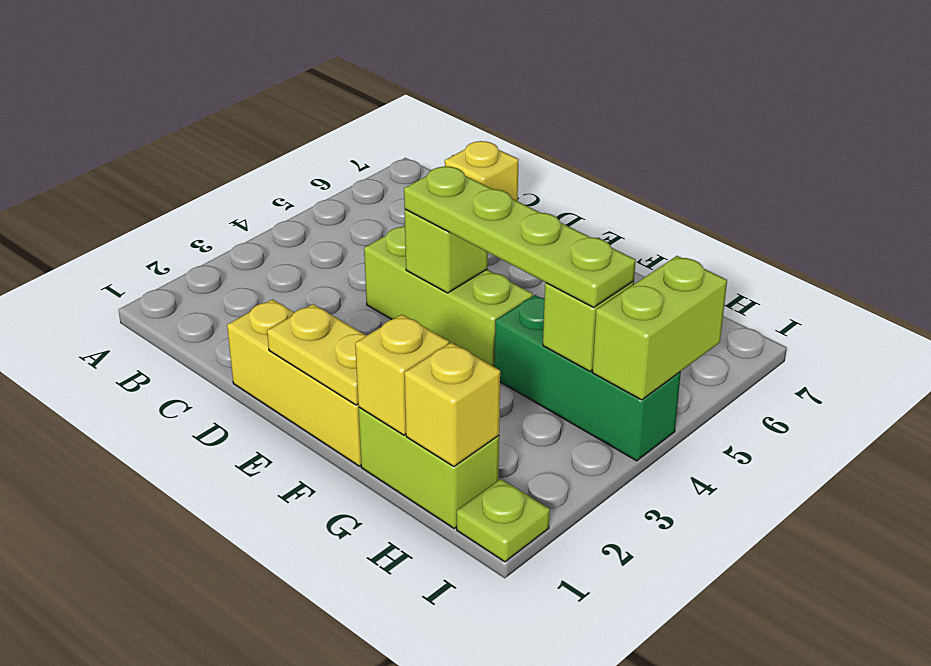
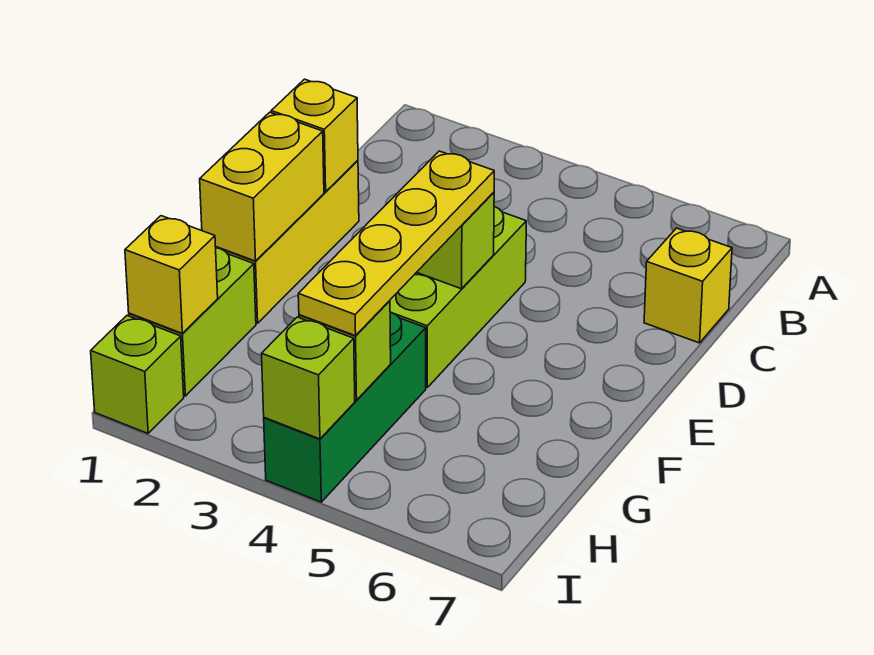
yellow 1x2 plate [267,304,367,405] -> yellow 1x2 brick [200,112,324,261]
lime 1x4 plate [404,166,636,307] -> yellow 1x4 plate [298,151,494,336]
yellow 1x1 brick [355,315,449,435] -> yellow 1x1 brick moved to [271,79,358,192]
lime 1x1 plate [457,479,550,562] -> lime 1x1 brick [91,316,184,433]
lime 1x2 brick [593,256,727,400] -> lime 1x1 brick [262,317,355,439]

